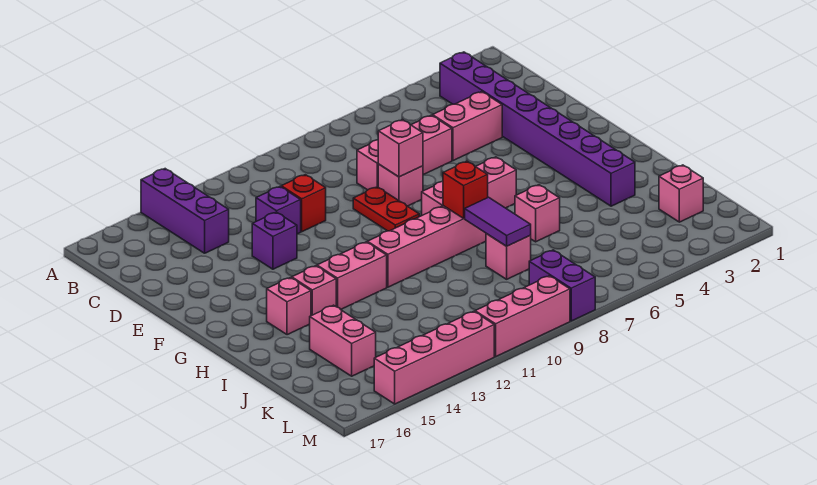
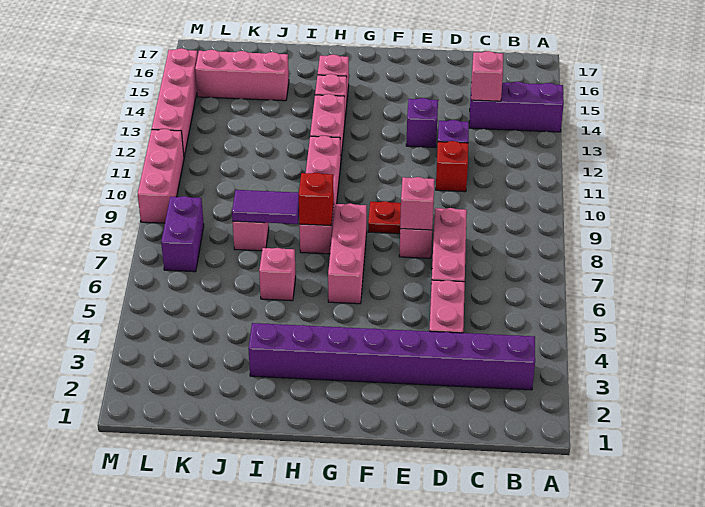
pink 1x2 brick [310,305,376,376] -> pink 1x3 brick [195,50,289,101]
pink 1x1 brick [659,165,703,222] -> pink 1x1 brick moved to [471,51,503,101]
purple 1x2 brick [529,250,595,321] -> purple 1x2 brick turned to [161,196,204,272]

